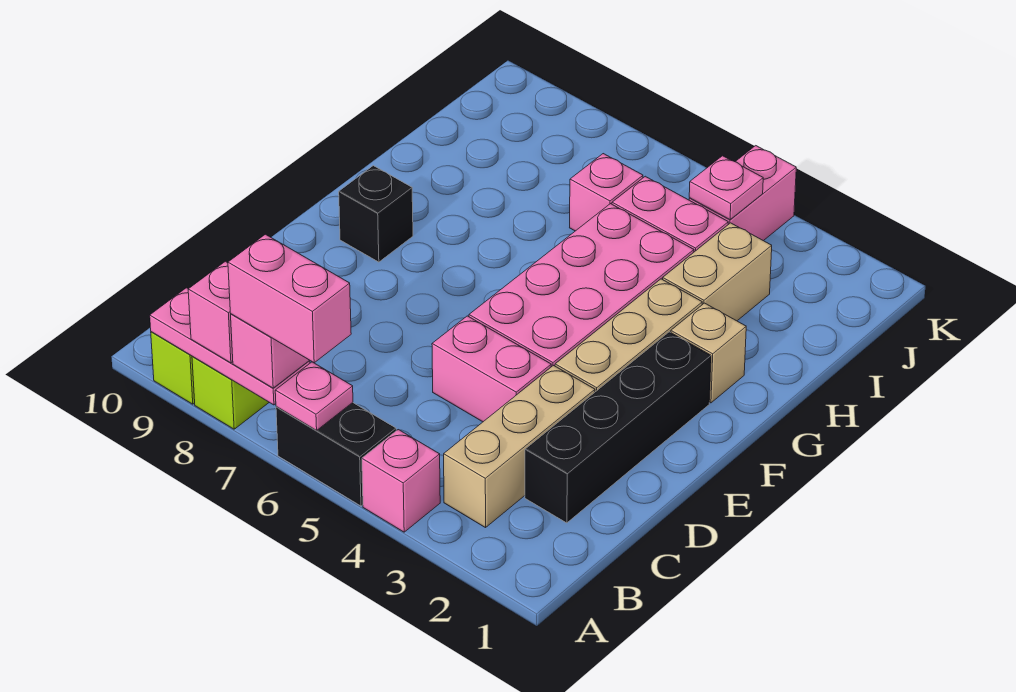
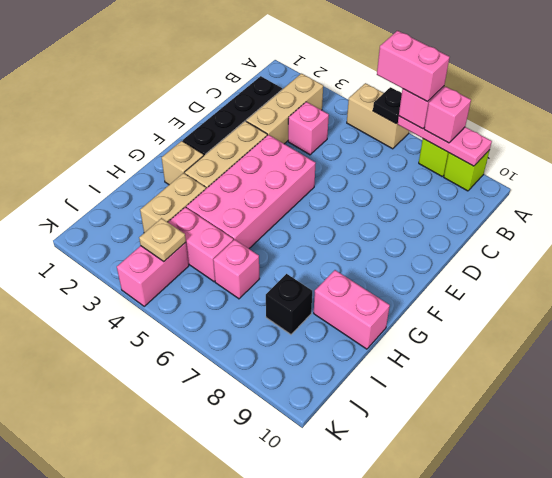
pink 1x1 brick [362,430,440,532] -> pink 1x1 brick moved to [288,102,329,155]
black 1x2 brick [276,403,396,506] -> tan 1x2 brick [347,83,409,149]
pink 1x1 plate [275,362,353,430] -> black 1x1 plate [373,87,402,124]
pink 1x2 brick [432,316,551,422] -> pink 1x2 brick moved to [314,270,390,349]
black 1x1 brick [339,166,413,262] -> black 1x1 brick moved to [266,274,312,334]
pink 1x1 plate [689,156,763,220] -> tan 1x1 plate [139,218,186,262]

